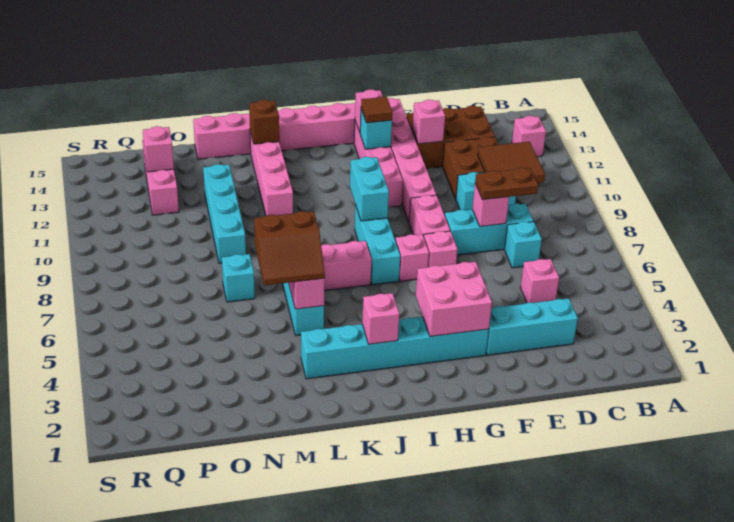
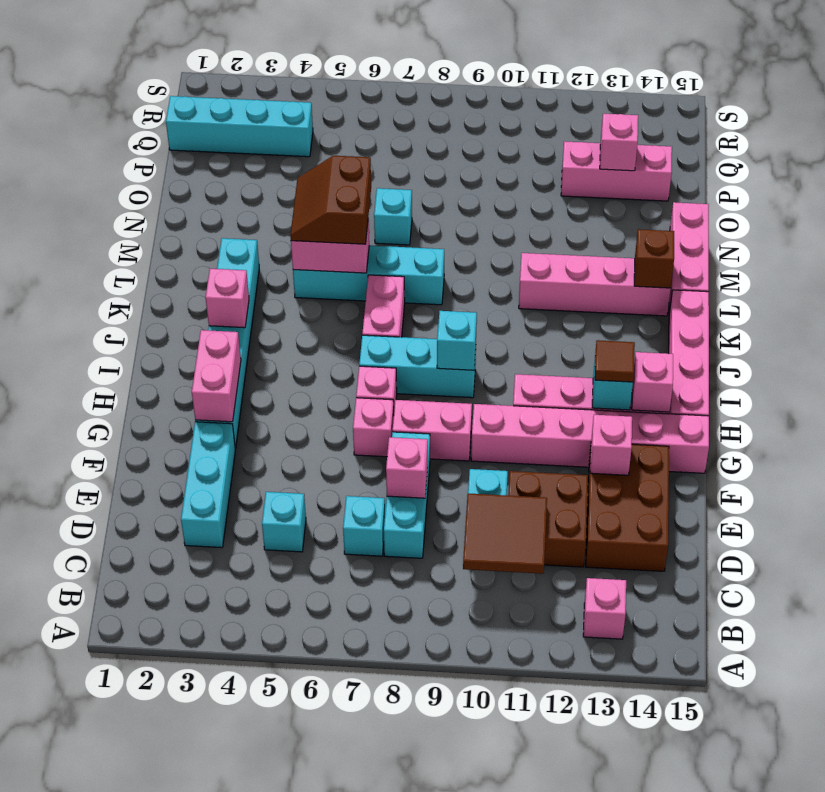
pink 1x1 brick [520,259,559,303] -> cyan 1x1 brick [262,492,306,552]
brown 1x2 plate [475,168,538,200] -> none
pink 2x2 brick [416,262,492,337] -> pink 1x2 brick [192,330,241,422]
cyan 1x2 brick [350,157,389,221] -> cyan 1x1 brick [437,311,477,370]
cyan 1x4 brick [203,164,246,263] -> cyan 1x4 brick moved to [166,96,313,157]

